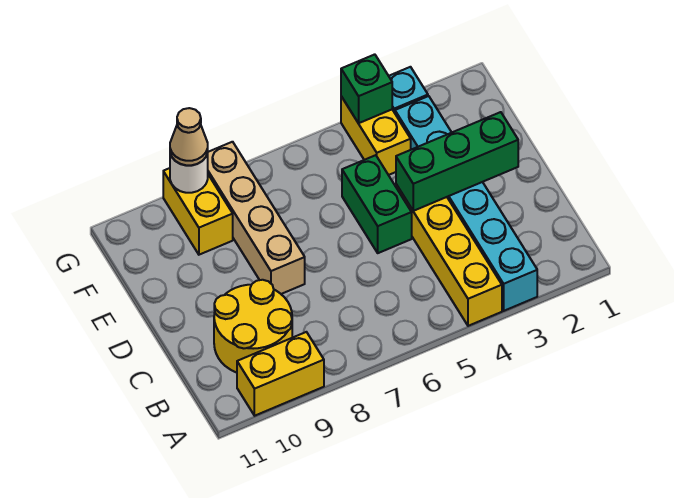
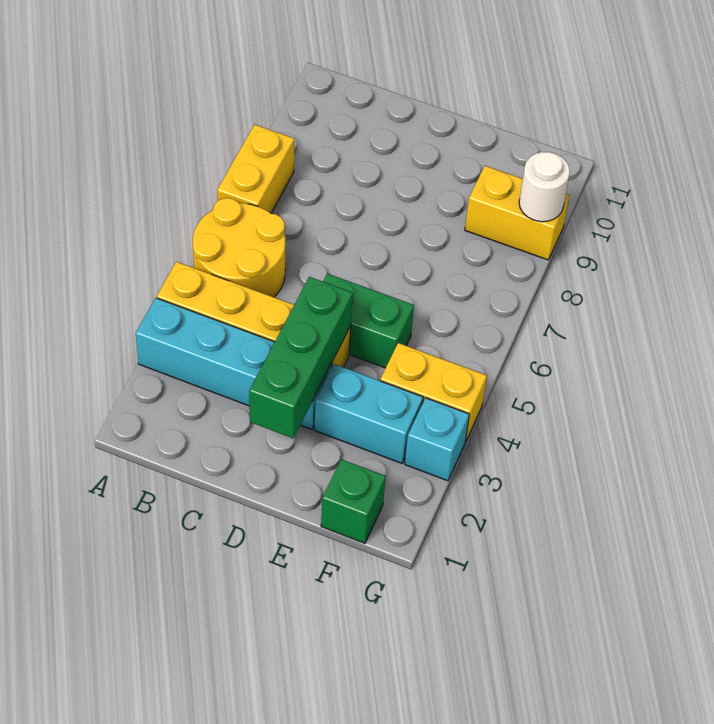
yellow 1x2 brick [237,332,324,416] -> yellow 1x2 brick moved to [217,125,295,213]
yellow 2x2 round brick [214,280,292,373] -> yellow 2x2 round brick moved to [193,198,285,297]
tan 1x4 brick [208,142,305,294] -> none
green 1x1 brick [341,54,392,123] -> green 1x1 brick moved to [321,459,386,543]
tan 1x1 cone [170,108,208,165] -> none

